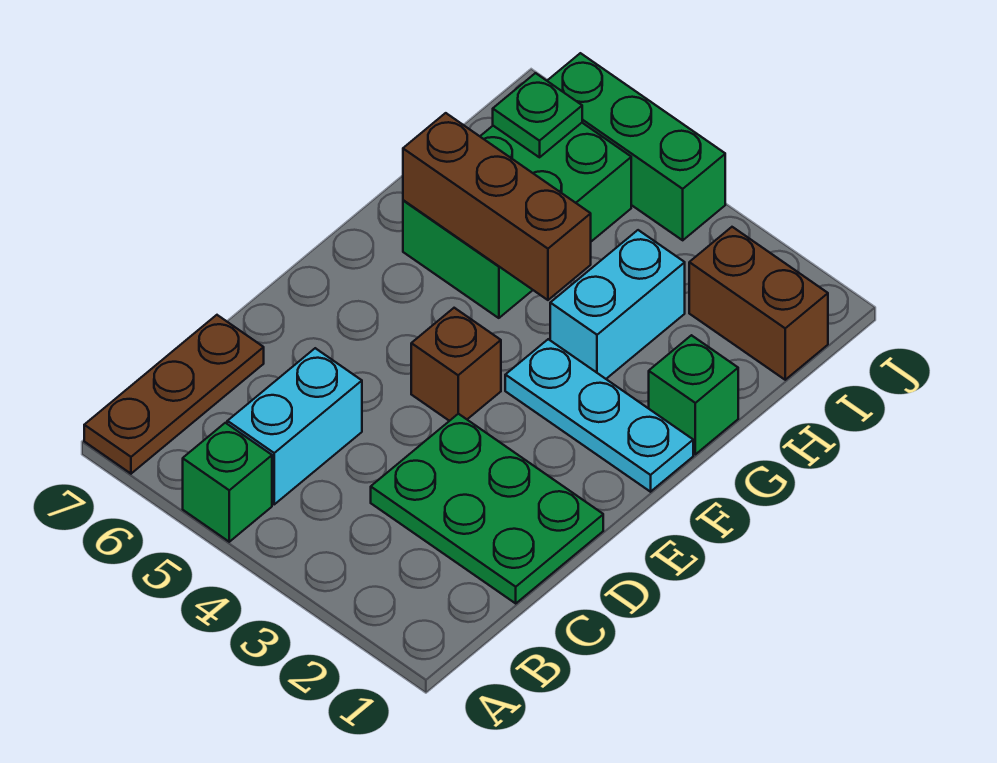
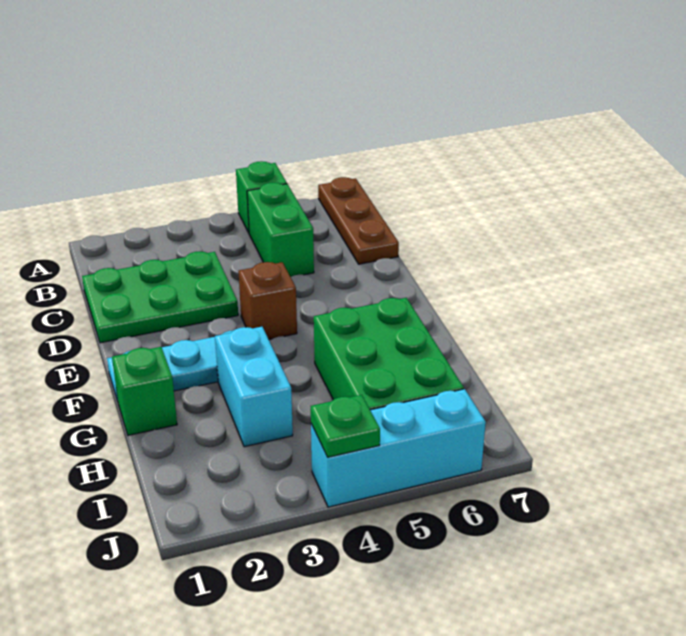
cyan 1x2 brick [227,348,362,504] -> green 1x2 brick [247,183,314,277]
brown 1x3 brick [403,113,591,300] -> none
brown 1x2 brick [689,227,828,380] -> none
green 1x1 plate [493,73,582,157] -> green 1x1 plate moved to [311,395,380,457]
green 1x3 brick [547,53,725,240] -> cyan 1x3 brick [311,389,486,507]

